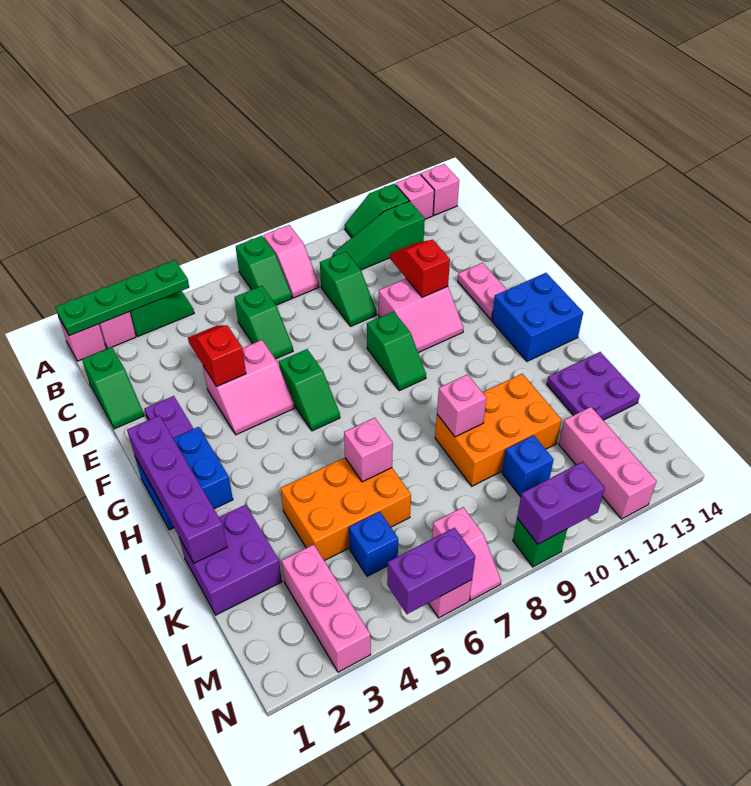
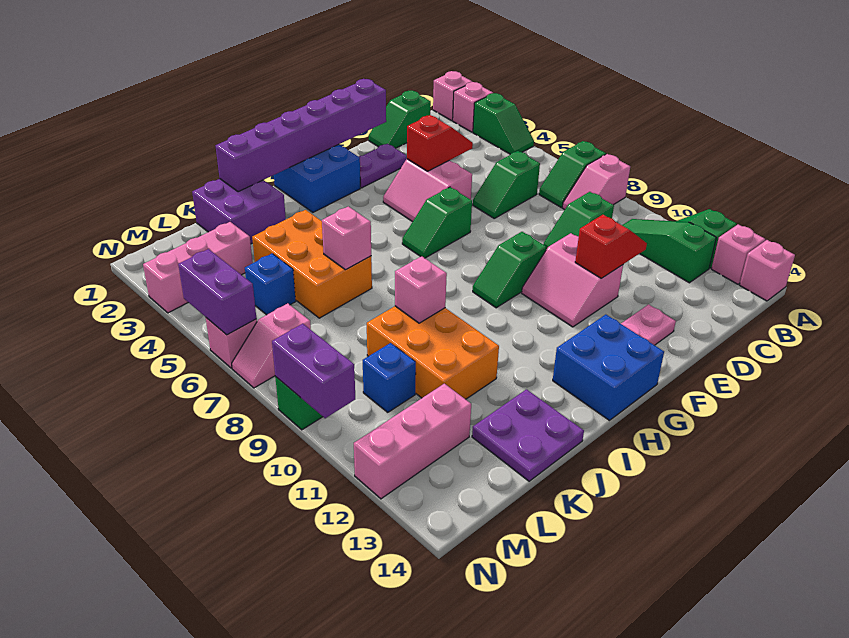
green 1x4 plate [55,260,189,336] -> none
purple 1x4 brick [127,415,227,563] -> purple 1x6 brick [216,79,386,192]

